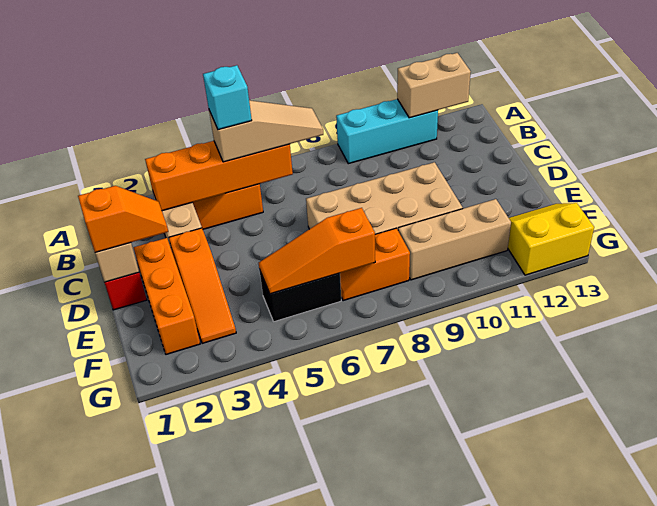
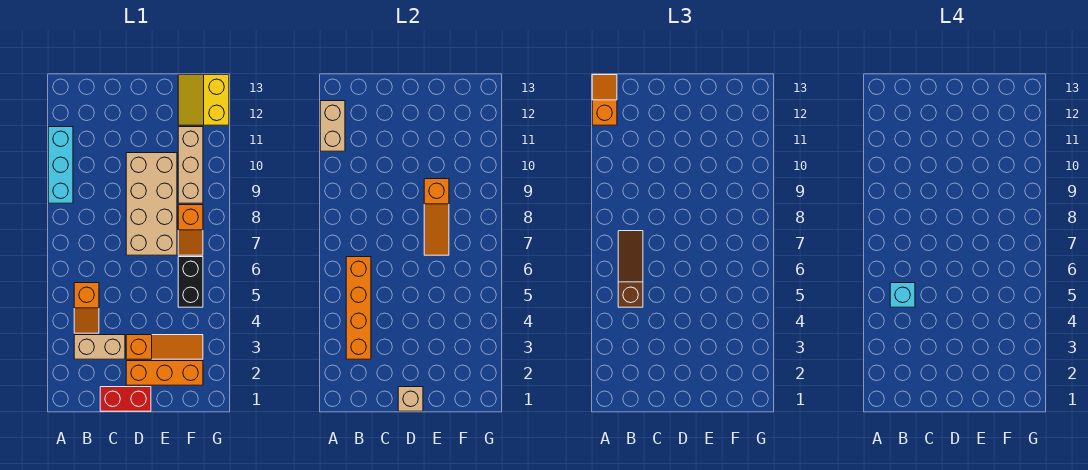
tan 1x3 slope [209,100,323,162] -> brown 1x3 slope [618,231,643,307]
orange 1x2 slope [78,186,168,253] -> orange 1x2 slope moved to [592,75,617,125]
orange 1x3 slope [259,208,375,294] -> orange 1x3 slope moved to [424,179,449,255]

